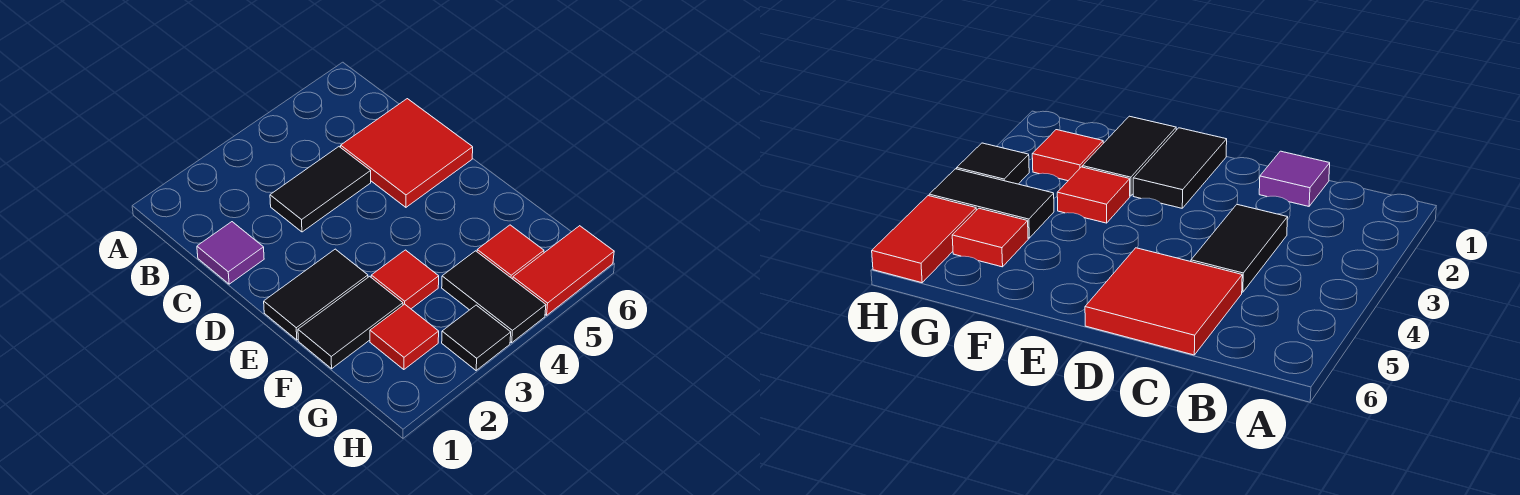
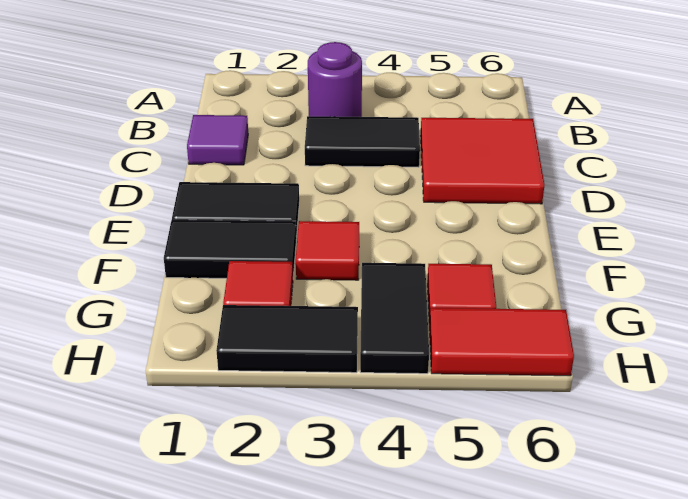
none -> purple 1x1 round brick [308,42,362,117]
black 1x1 tile [442,305,511,370] -> black 1x2 tile [216,305,358,373]

